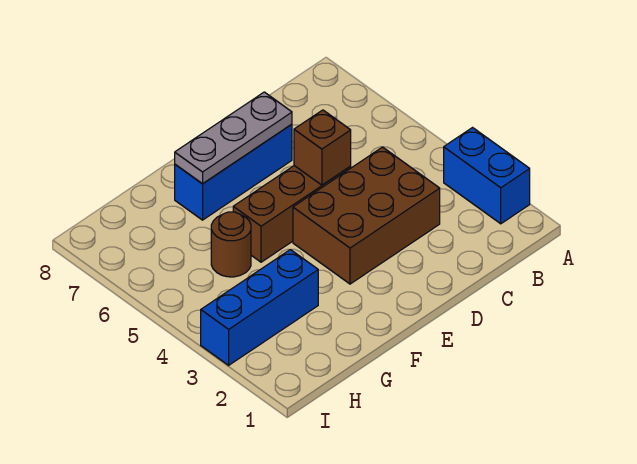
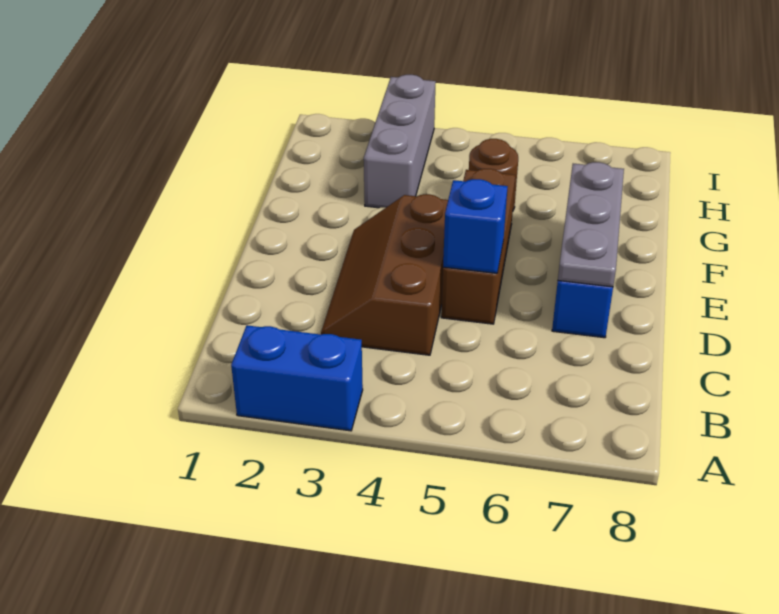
brown 2x3 brick [293,147,440,284] -> brown 2x3 slope [321,194,448,355]
brown 1x1 brick [294,110,351,185] -> blue 1x1 brick [443,179,508,273]
blue 1x3 brick [201,250,318,365] -> grey 1x3 brick [364,75,436,208]

